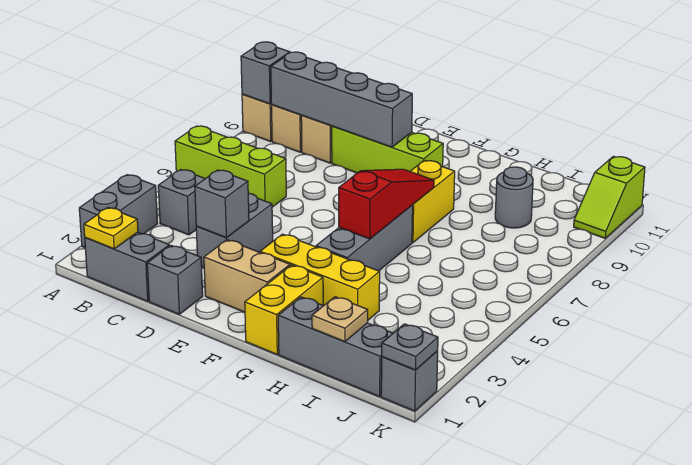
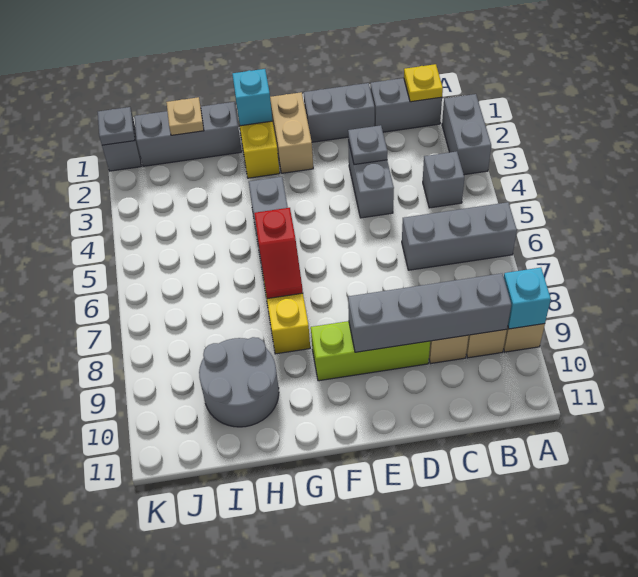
lime 1x3 brick [175,126,286,207] -> grey 1x3 brick [402,202,517,270]
grey 1x1 brick [241,42,290,104] -> cyan 1x1 brick [504,268,551,329]
grey 1x1 brick [147,246,203,314] -> grey 1x2 brick [304,83,375,142]
grey 1x1 brick [195,170,249,238] -> grey 1x1 plate [348,125,387,165]
tan 1x2 brick [204,240,290,312] -> tan 1x2 brick turned to [270,92,313,173]
yellow 1x3 brick [260,234,380,320] -> none
none -> cyan 1x1 brick [232,69,272,126]
red 1x3 slope [339,169,434,239] -> red 1x2 slope [254,208,303,299]
grey 1x1 round brick [495,167,533,228] -> grey 2x2 round brick [199,337,279,427]
lime 1x2 slope [574,156,645,238] -> none

